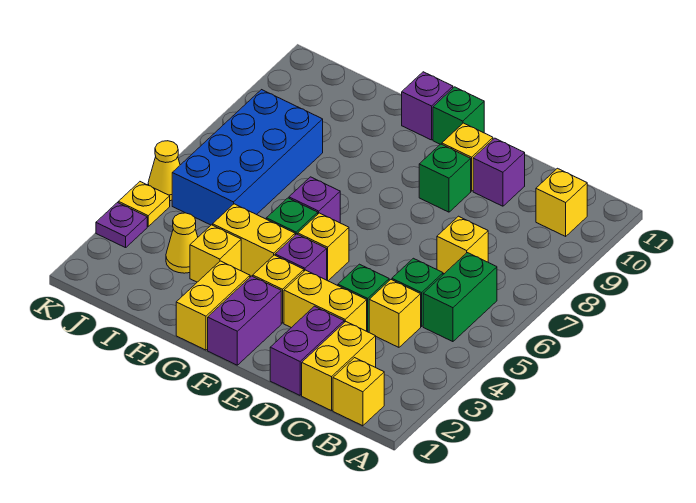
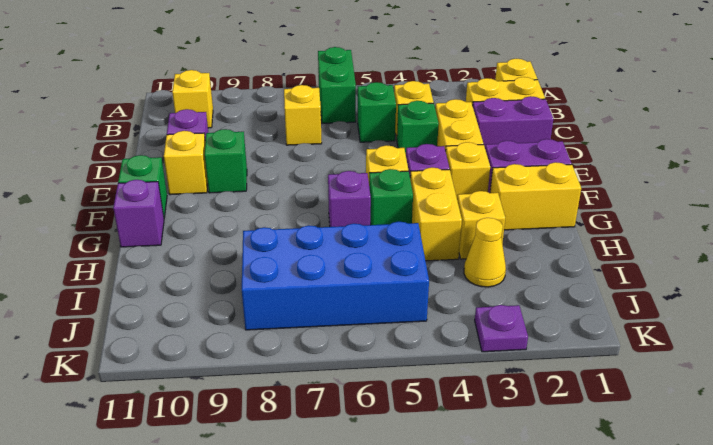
green 1x2 brick [423,253,497,342] -> green 1x2 brick turned to [318,47,356,123]
yellow 1x1 plate [118,182,170,226] -> none
yellow 1x1 cone [148,141,180,201] -> none

